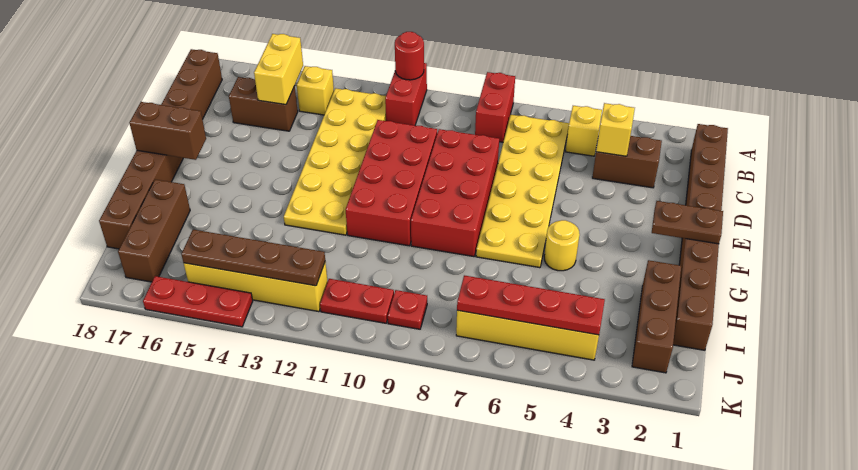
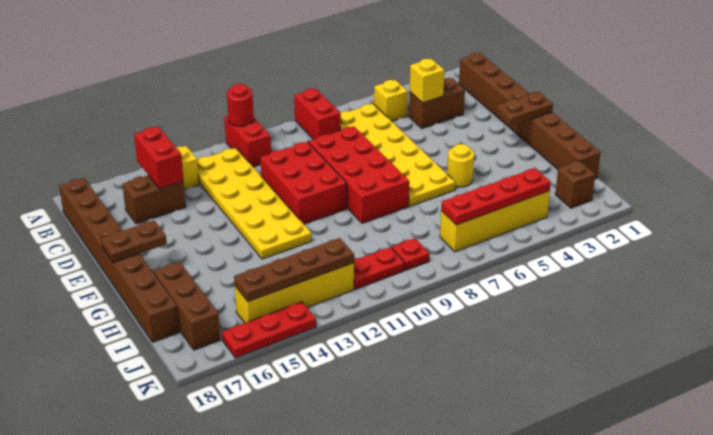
yellow 1x2 brick [254,34,303,105] -> red 1x2 brick [134,127,184,189]
red 2x4 brick [346,120,437,246] -> red 2x3 brick [260,142,347,224]
brown 1x2 brick [130,102,206,160] -> brown 1x2 plate [101,220,167,263]
brown 1x3 brick [632,260,681,373] -> brown 1x1 brick [555,161,595,208]

